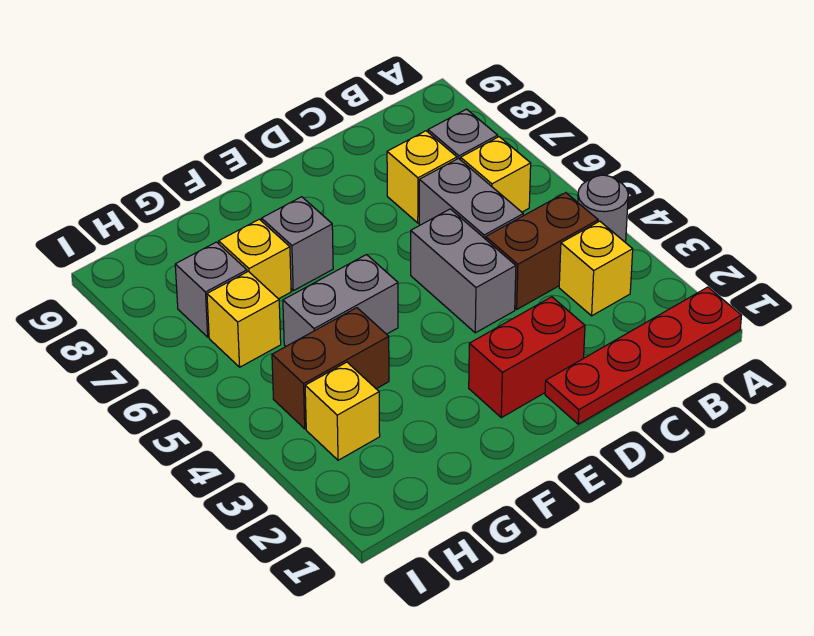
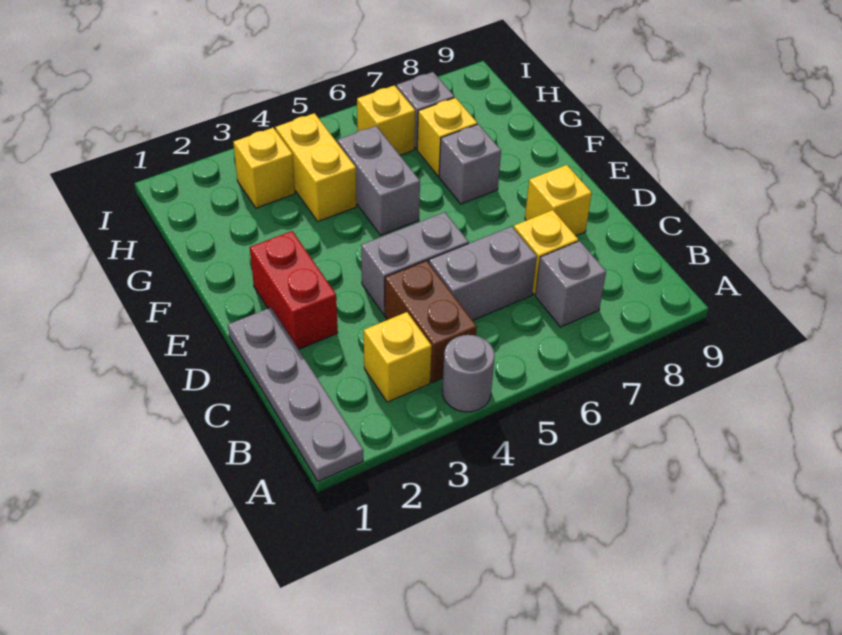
red 1x4 plate [545,287,742,424] -> grey 1x4 plate [228,307,363,482]
yellow 1x1 brick [461,137,531,212] -> yellow 1x1 brick moved to [525,165,592,236]
brown 1x2 brick [272,308,389,429] -> yellow 1x2 brick [275,113,357,221]

